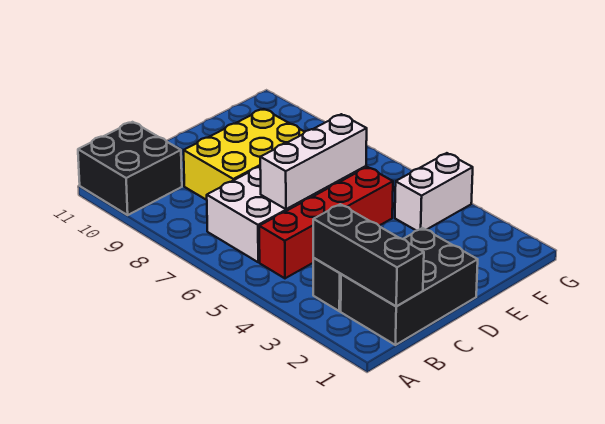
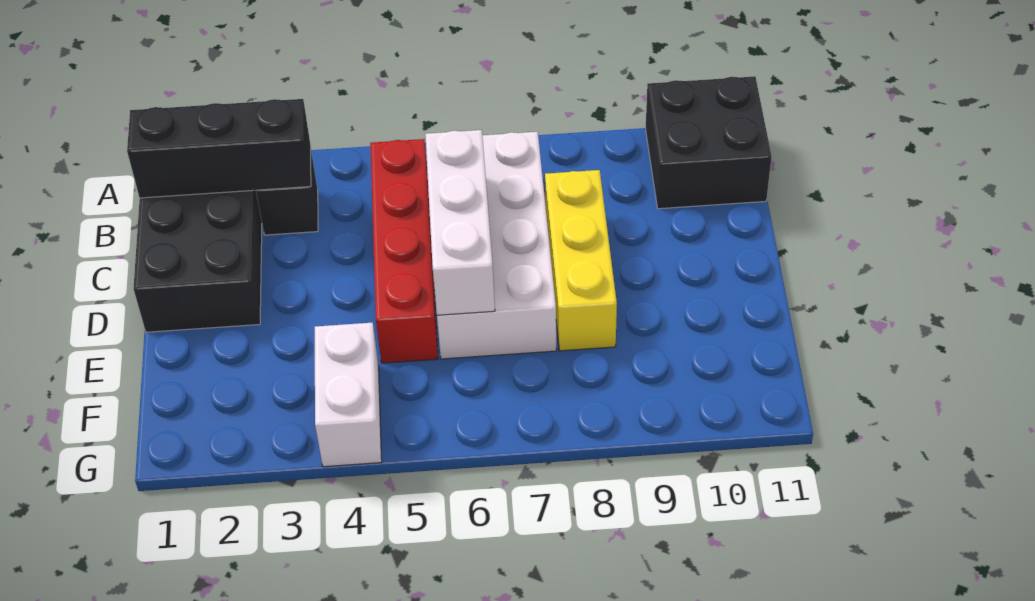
yellow 2x3 brick [184,109,304,200] -> yellow 1x3 brick [545,170,617,351]

